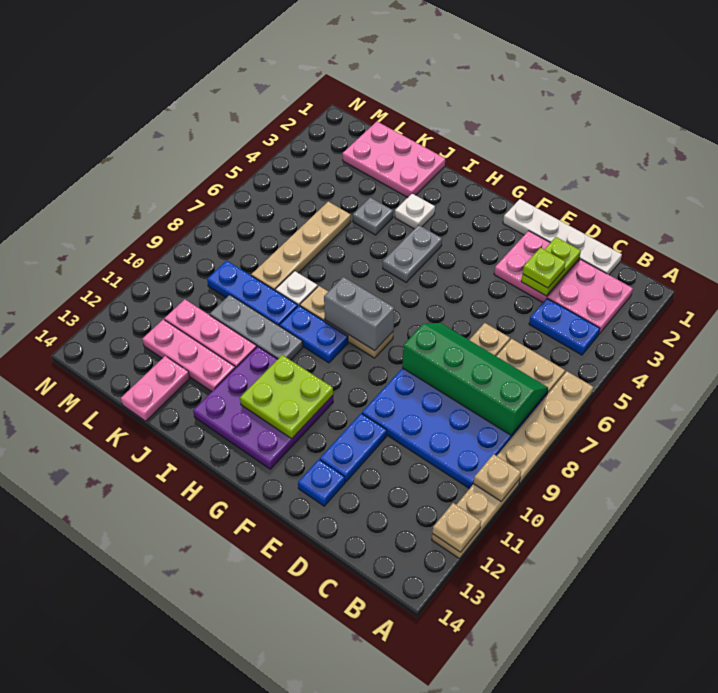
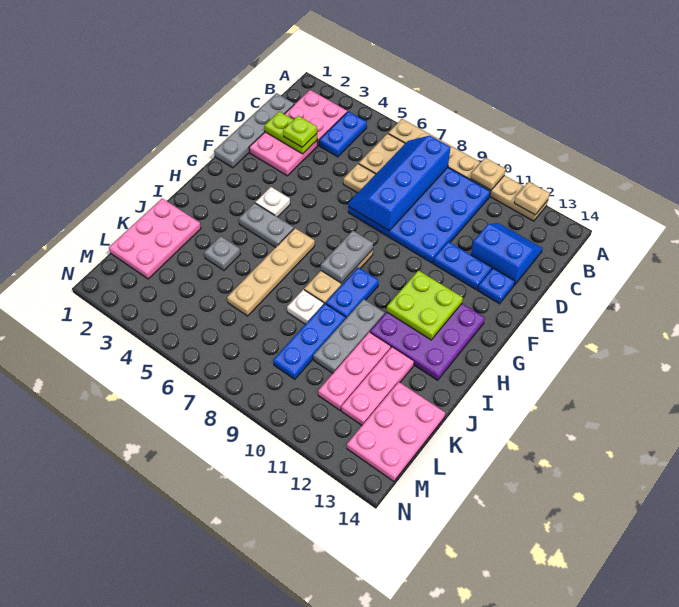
green 2x4 slope [402,323,548,435] -> blue 2x4 slope [348,136,451,231]
white 1x4 plate [503,199,622,275] -> grey 1x4 plate [214,93,294,168]
none -> blue 2x2 slope [471,223,543,285]
grey 1x2 brick [324,277,394,351] -> grey 1x2 plate [321,231,373,283]
white 1x1 plate [395,194,435,229] -> white 1x1 plate moved to [255,187,290,217]
tan 1x4 plate [251,202,351,290] -> tan 1x4 plate turned to [227,228,315,316]
pink 1x2 plate [121,356,190,421] -> pink 2x3 plate [347,382,445,481]

